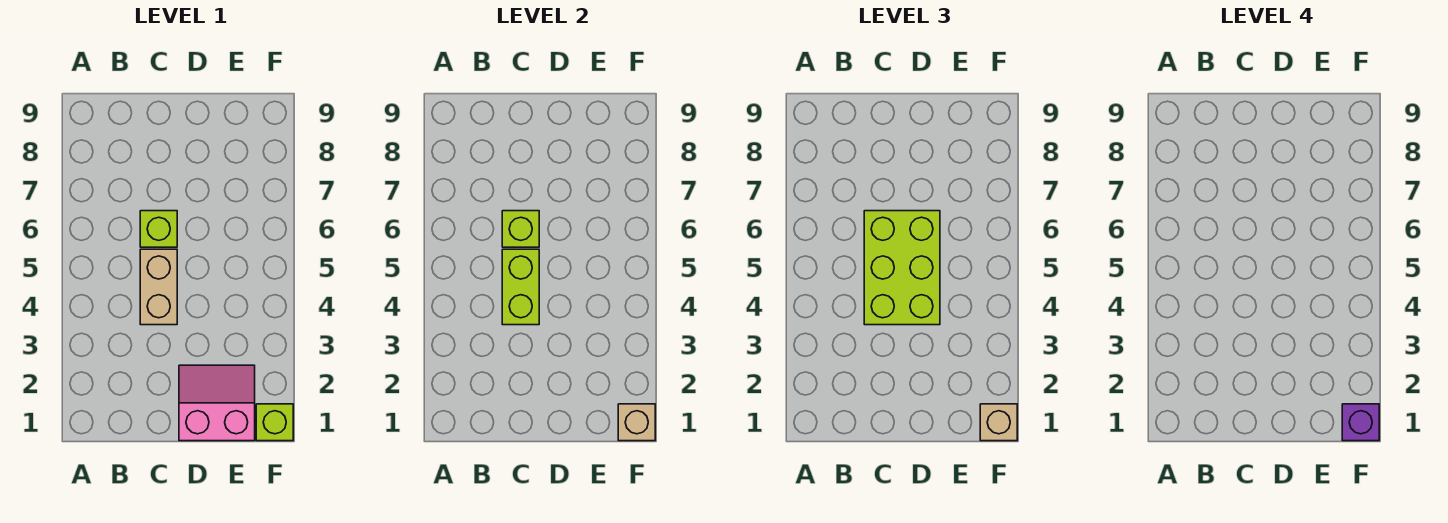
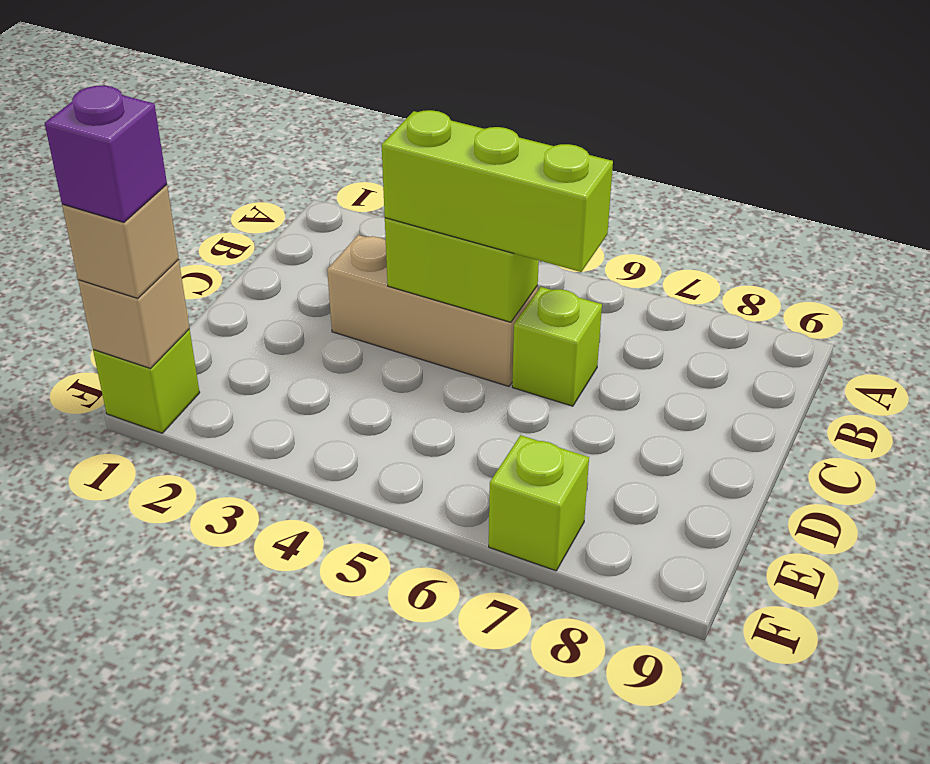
tan 1x2 brick [140,249,177,325] -> tan 1x3 brick [327,235,538,386]
lime 2x3 brick [864,211,940,325] -> lime 1x3 brick [382,110,613,272]
lime 1x1 brick [502,211,539,247] -> lime 1x1 brick moved to [489,435,589,571]
pink 2x2 slope [179,365,255,441] -> none

